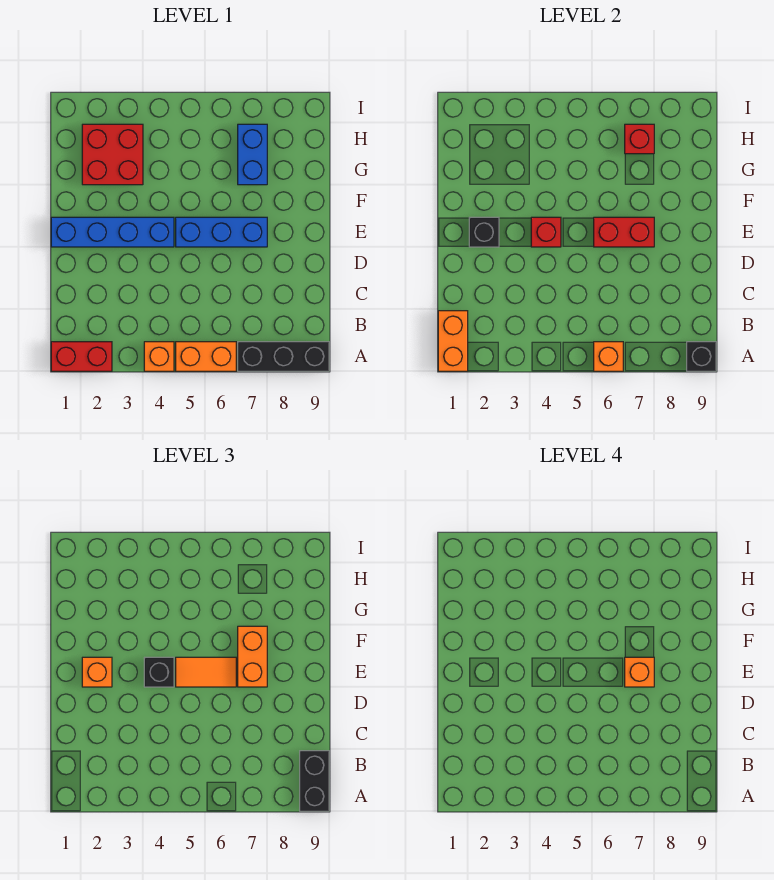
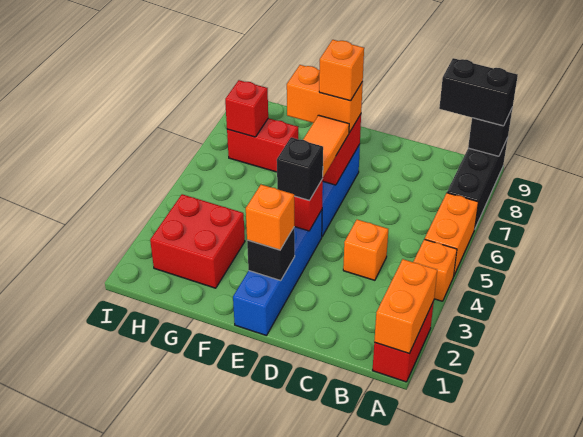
orange 1x2 brick [438,311,468,371] -> orange 1x2 brick turned to [374,259,437,354]
orange 1x1 brick [594,342,623,371] -> orange 1x1 brick moved to [343,220,388,280]
blue 1x2 brick [238,124,267,185] -> red 1x2 brick [227,118,298,172]

